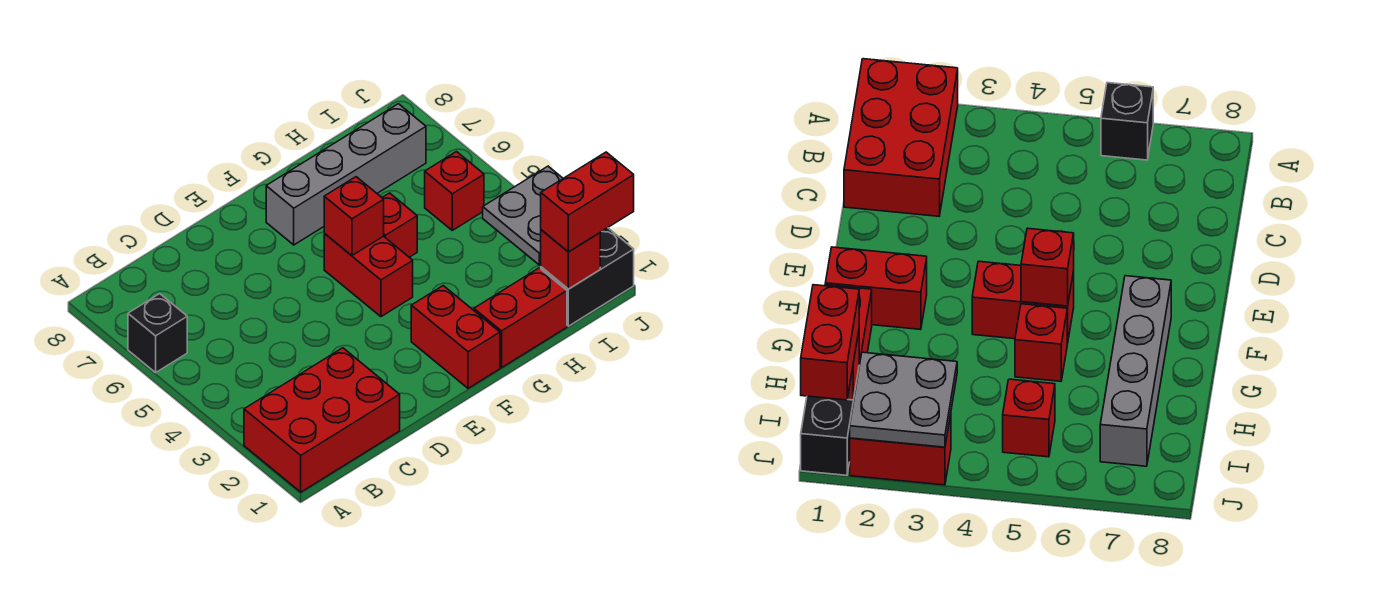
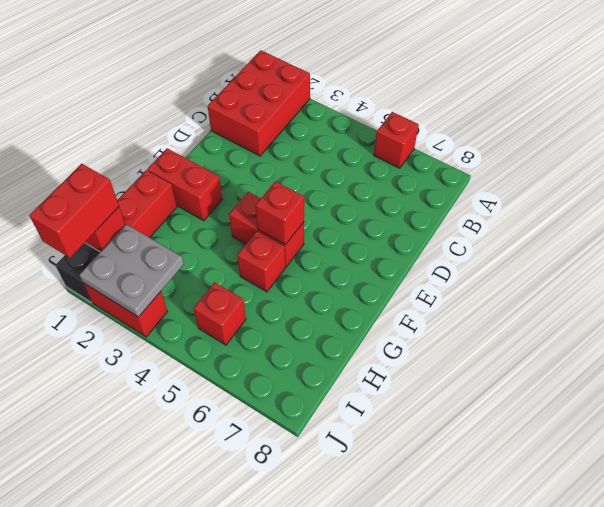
black 1x1 brick [128,294,187,373] -> red 1x1 brick [374,112,419,168]
grey 1x4 brick [266,104,426,245] -> none

